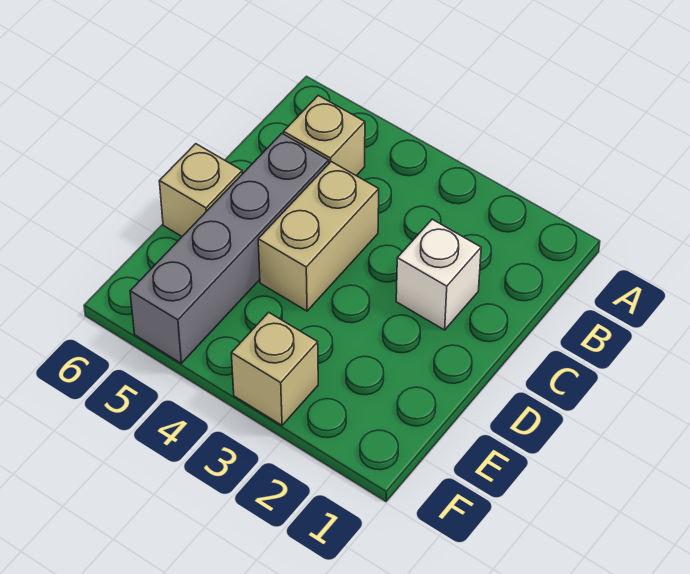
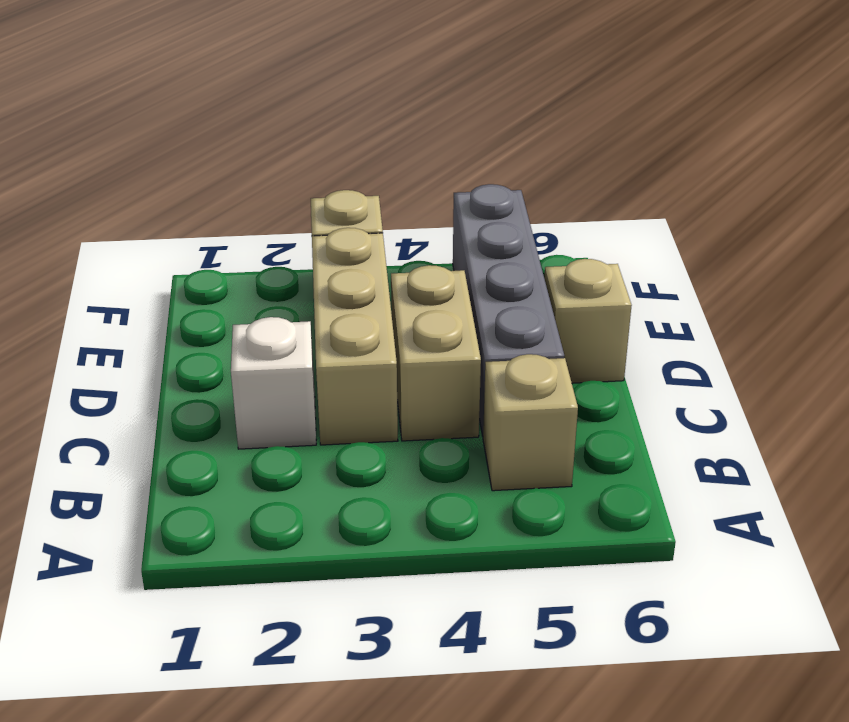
none -> tan 1x3 brick [312,228,398,445]

